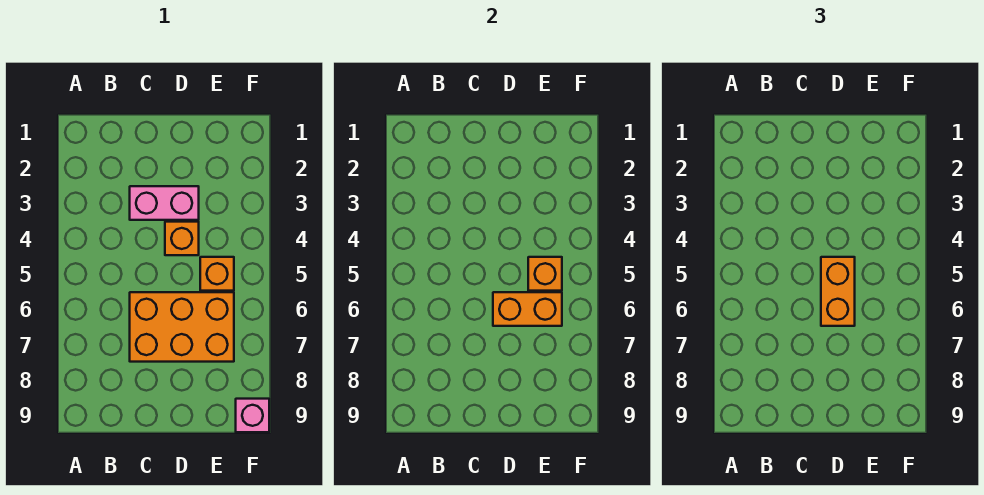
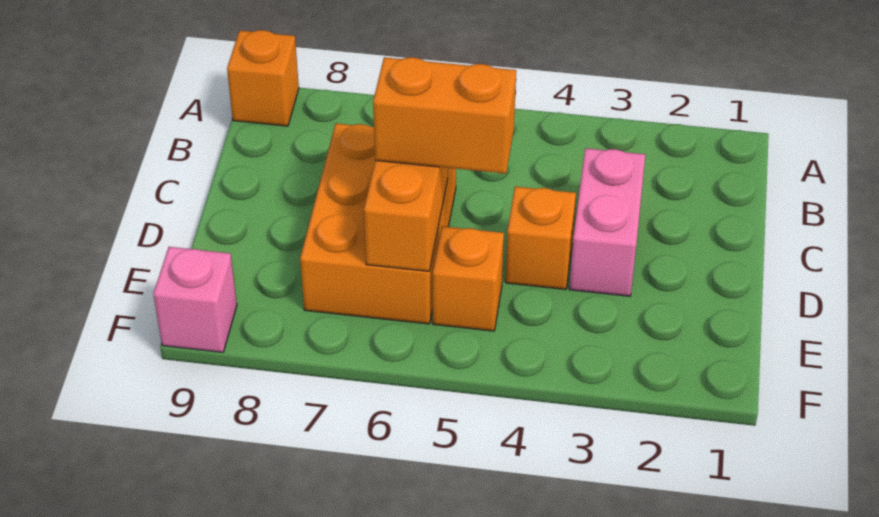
orange 1x1 brick [528,257,562,291] -> orange 1x1 brick moved to [227,30,299,126]

